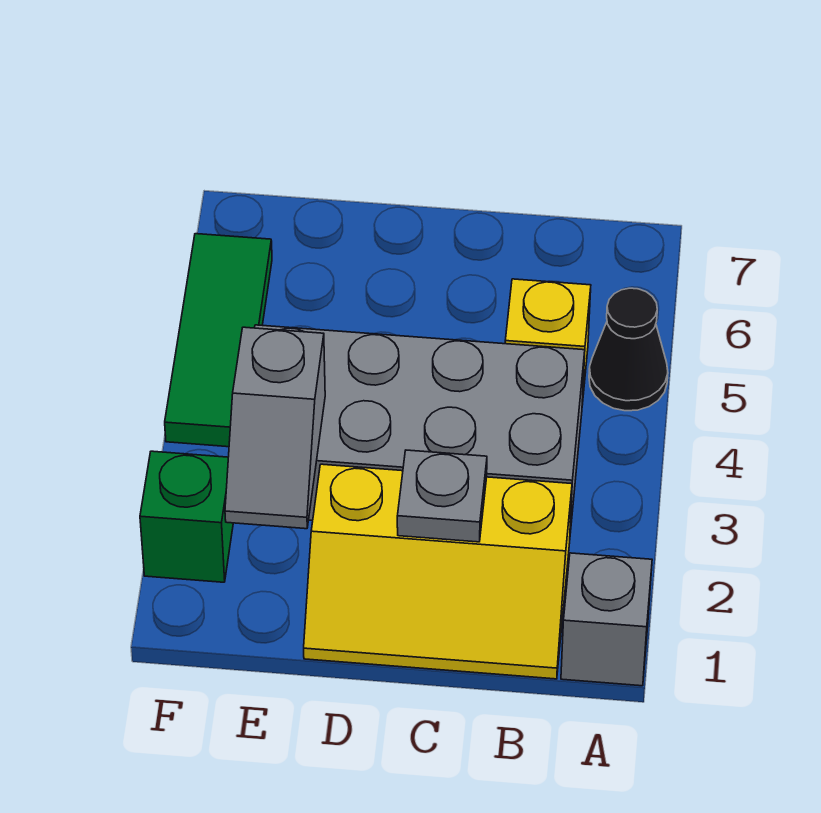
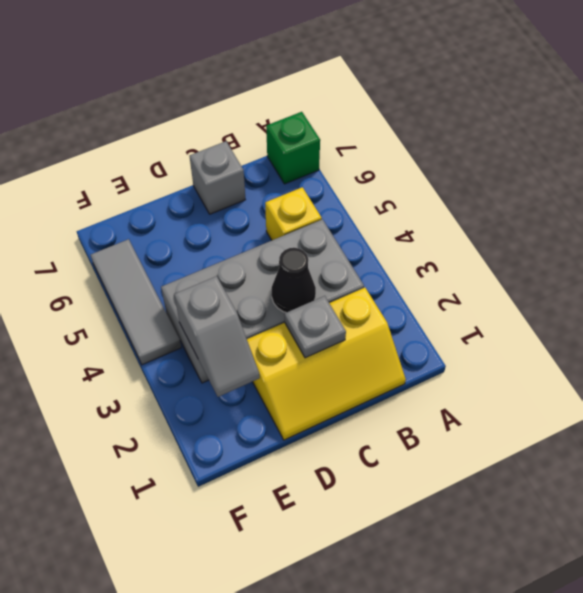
grey 1x1 brick [561,553,652,686] -> grey 1x1 brick moved to [190,141,245,214]
black 1x1 cone [589,288,668,411] -> black 1x1 cone moved to [272,248,316,312]
green 1x1 brick [140,451,233,582] -> green 1x1 brick moved to [266,112,320,184]
green 1x3 tile [165,234,272,447] -> grey 1x3 tile [91,239,181,365]

